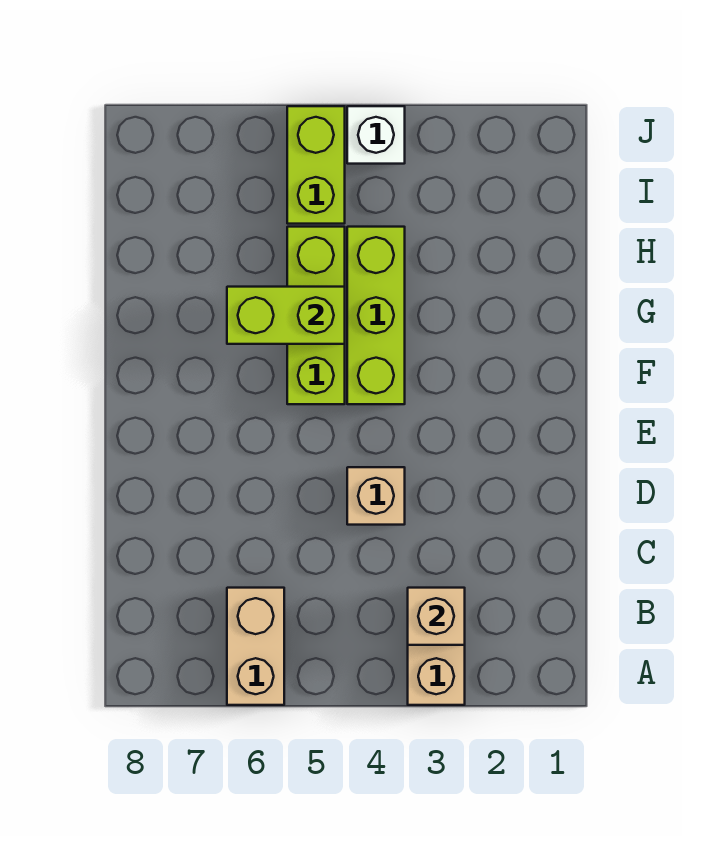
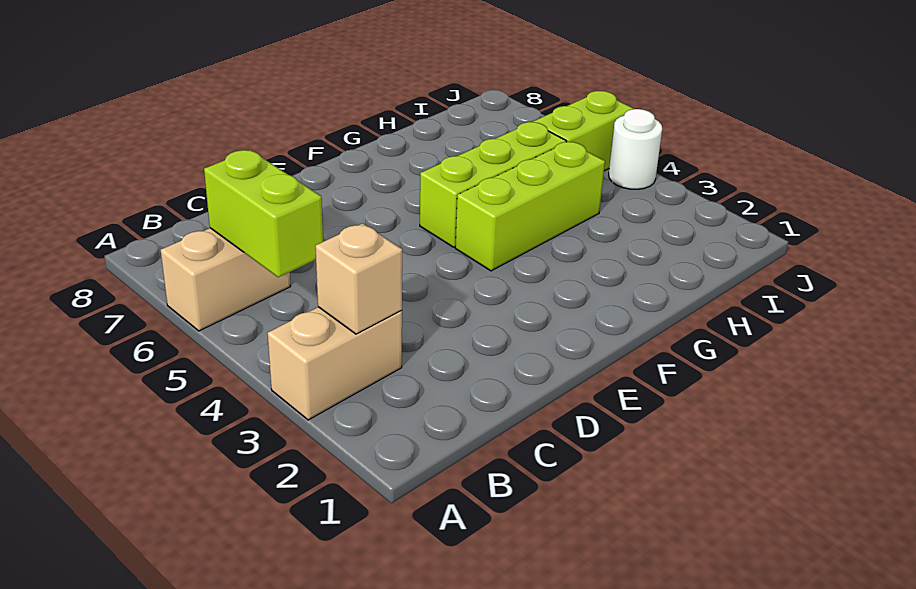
tan 1x1 brick [347,467,405,525] -> none
lime 1x2 brick [227,287,345,344] -> lime 1x2 brick moved to [204,150,323,277]
white 1x1 brick [347,106,405,164] -> white 1x1 round brick [609,109,662,189]

